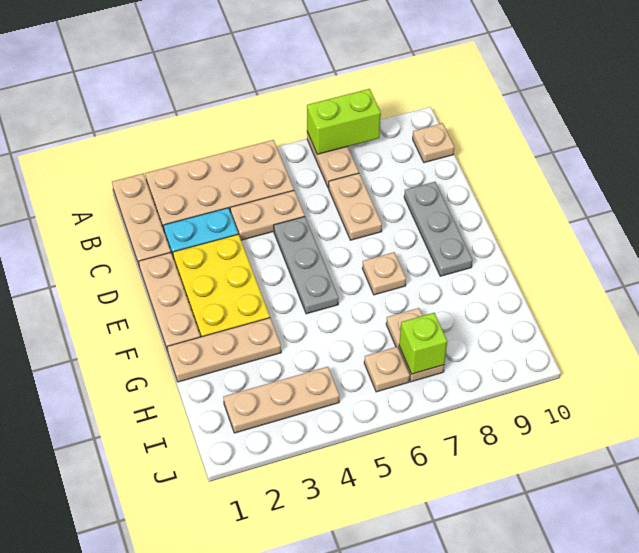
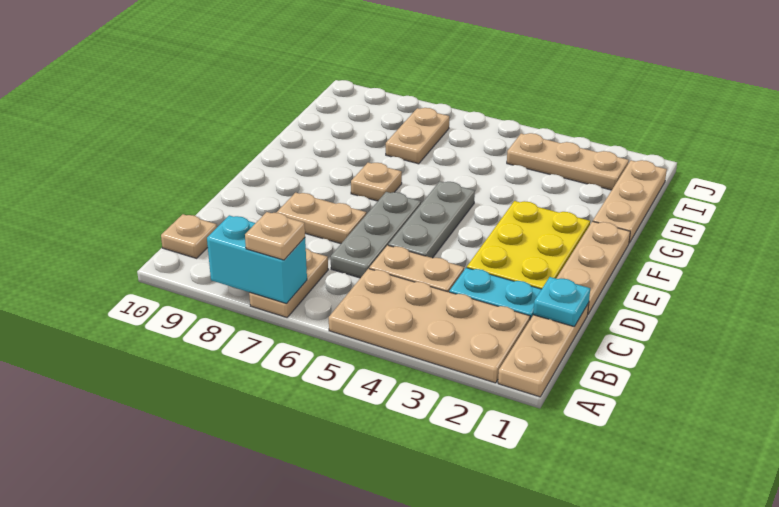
lime 1x2 brick [307,89,381,154] -> cyan 1x2 brick [207,215,307,304]
none -> cyan 1x1 plate [533,277,590,326]
tan 1x2 plate [329,173,382,240] -> tan 1x2 plate turned to [276,193,366,244]
grey 1x3 plate [404,182,473,276] -> grey 1x3 plate moved to [331,192,421,278]
tan 1x3 plate [167,318,281,382] -> tan 1x3 plate turned to [593,160,667,243]
tan 1x1 plate [364,347,410,392] -> tan 1x1 plate moved to [245,212,305,260]
lime 1x1 brick [399,313,447,374] -> none

